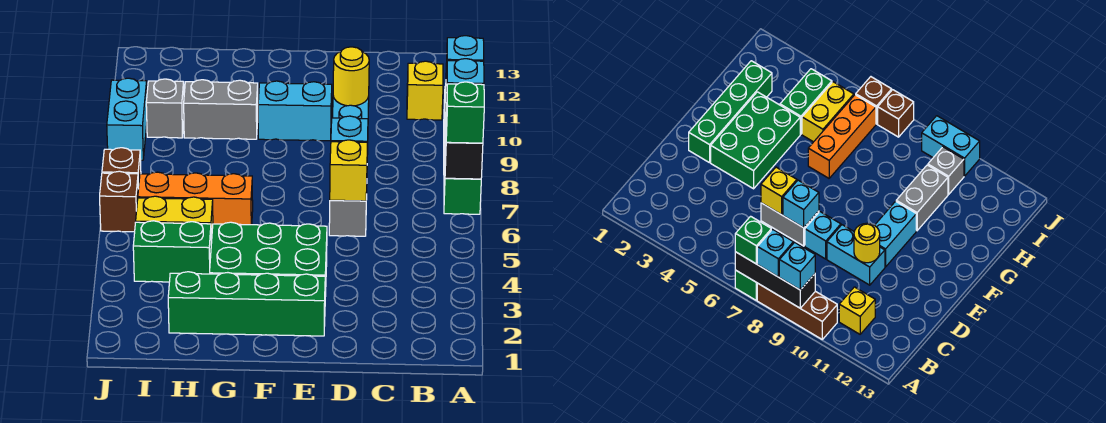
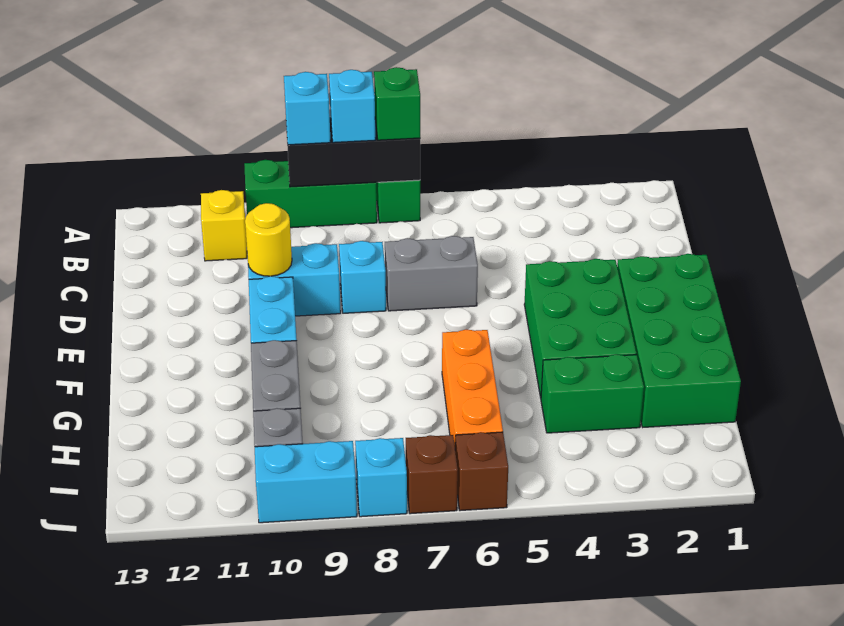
brown 1x3 brick [757,283,837,339] -> green 1x3 brick [244,160,377,228]
yellow 1x1 brick [330,140,367,201] -> none
cyan 1x1 brick [331,116,368,147] -> cyan 1x1 brick moved to [355,438,407,517]
green 1x4 brick [168,272,325,336] -> green 2x4 brick [617,254,741,427]
green 1x2 brick [133,221,211,282] -> green 1x2 brick turned to [541,354,644,433]
yellow 1x2 brick [136,196,213,243] -> none

